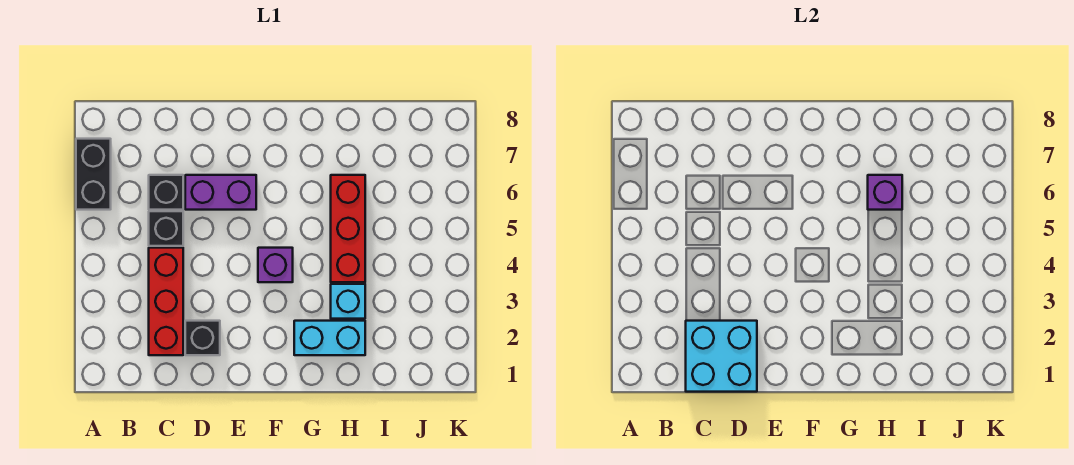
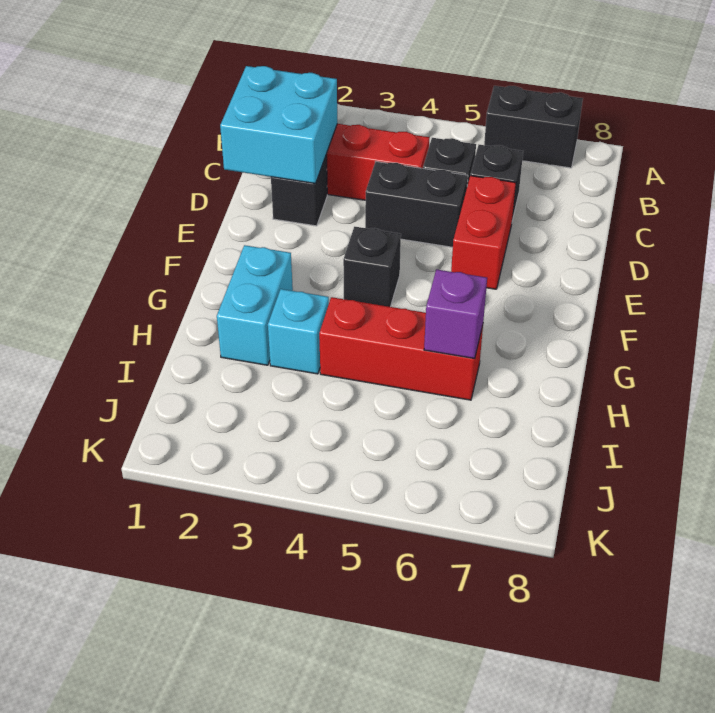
none -> black 1x2 brick [365,162,468,247]
purple 1x2 brick [185,175,256,210] -> red 1x2 brick [451,176,516,289]
purple 1x1 brick [258,248,293,282] -> black 1x1 brick [343,227,401,307]

